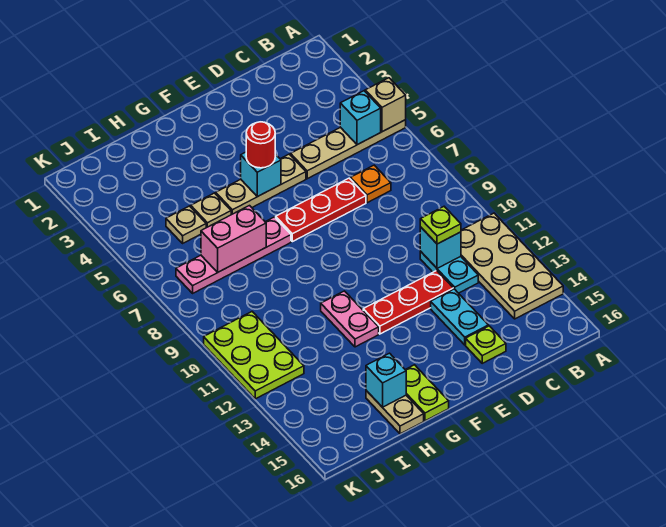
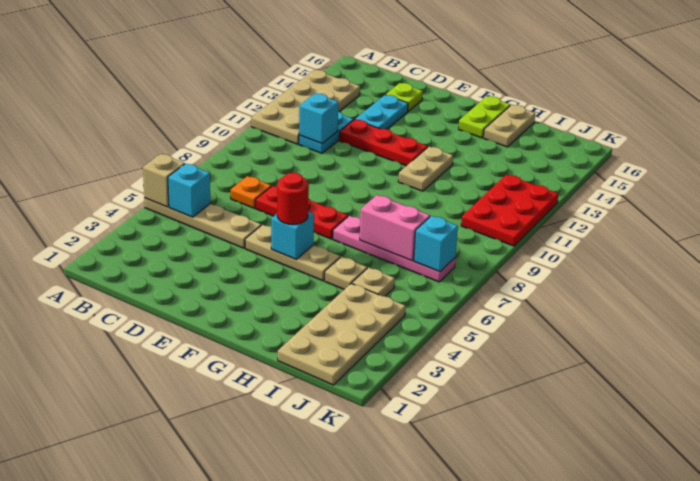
lime 1x1 plate [420,207,461,244] -> none
pink 1x2 plate [321,291,379,347] -> tan 1x2 plate [398,147,453,191]
cyan 1x1 brick [366,353,406,407] -> cyan 1x1 brick moved to [414,216,458,272]
none -> tan 2x4 plate [278,283,406,385]
lime 2x3 plate [204,312,304,399] -> red 2x3 plate [461,175,558,246]

